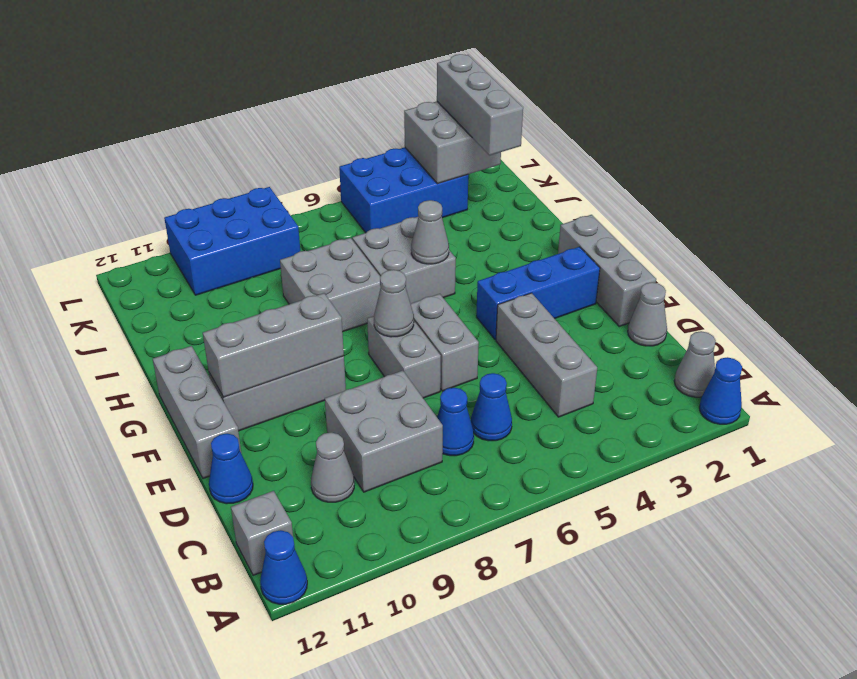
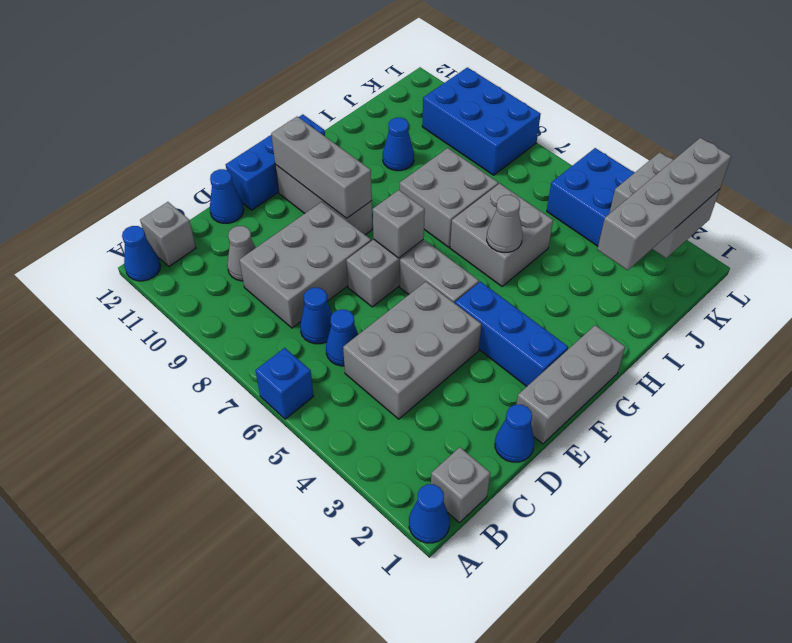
none -> blue 1x1 brick [256,348,313,419]
grey 1x1 cone [674,331,716,397] -> grey 1x1 brick [431,447,490,523]
grey 1x3 brick [496,293,597,417] -> grey 2x3 brick [343,282,481,419]
grey 2x2 brick [325,371,443,492] -> grey 2x3 brick [239,202,371,328]
grey 1x1 cone [628,282,667,346] -> blue 1x1 cone [495,405,534,462]
grey 1x2 brick [411,294,479,391] -> grey 1x2 brick turned to [400,241,479,303]
grey 1x3 brick [153,346,241,478] -> blue 1x3 brick [226,114,325,210]
grey 1x1 cone [374,270,414,337] -> grey 1x1 brick [373,190,425,258]
none -> blue 1x1 cone [383,118,414,171]
grey 1x3 brick [437,54,523,156] -> grey 1x4 brick [597,138,731,270]

